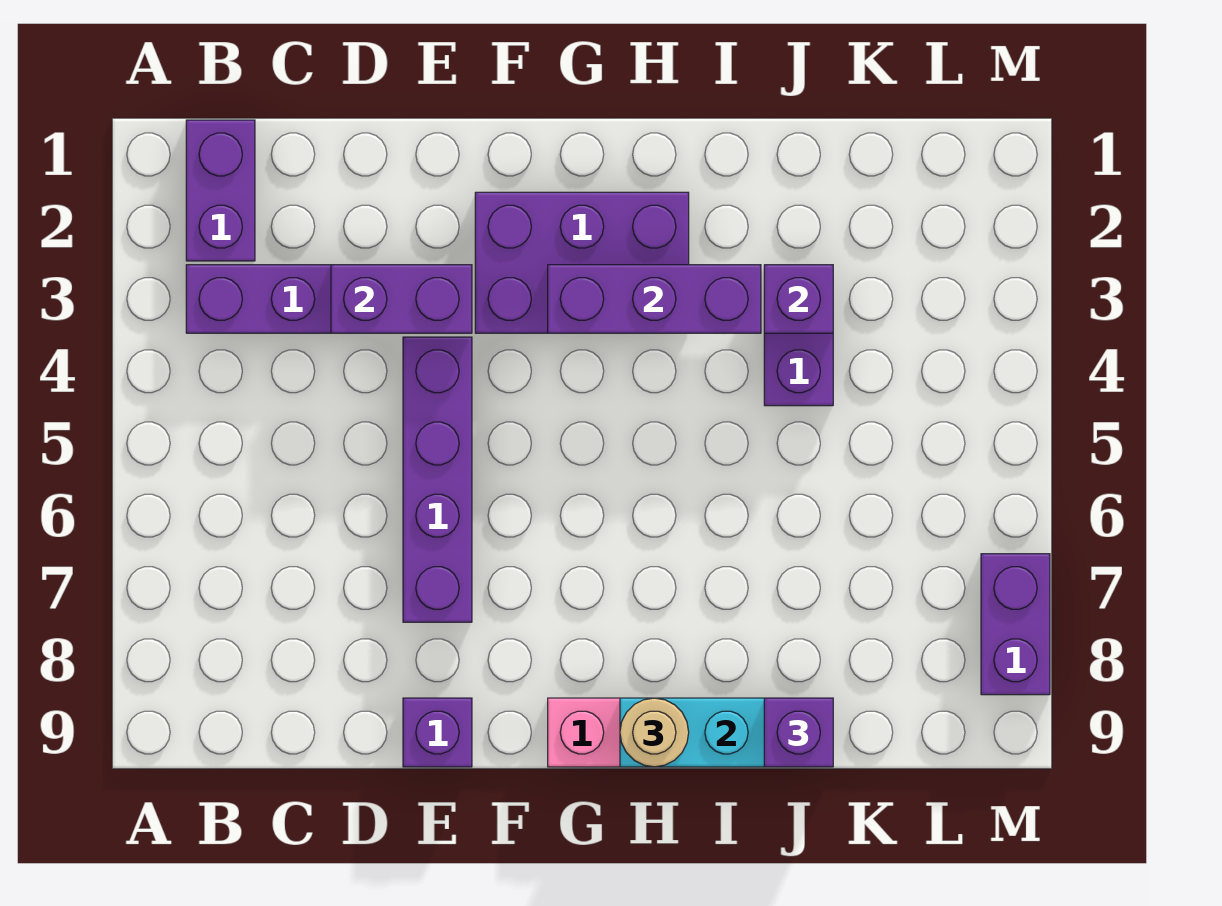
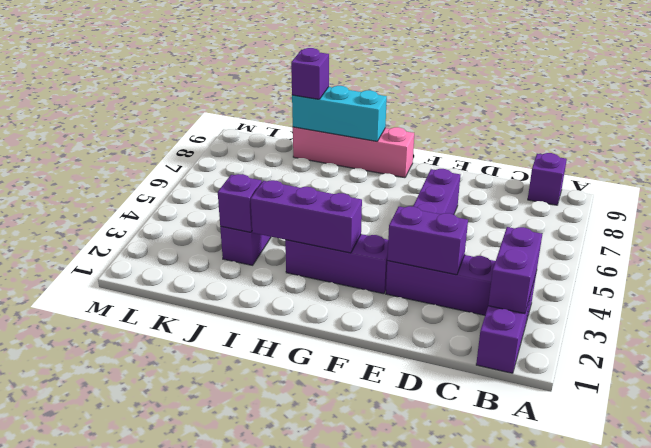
purple 1x1 brick [403,698,472,767] -> purple 1x1 brick moved to [528,153,567,205]
purple 2x3 brick [475,192,689,333] -> purple 1x3 brick [285,234,388,294]
tan 1x1 round brick [620,698,689,767] -> none
purple 1x2 brick [981,554,1050,695] -> purple 1x2 brick moved to [488,227,542,314]

